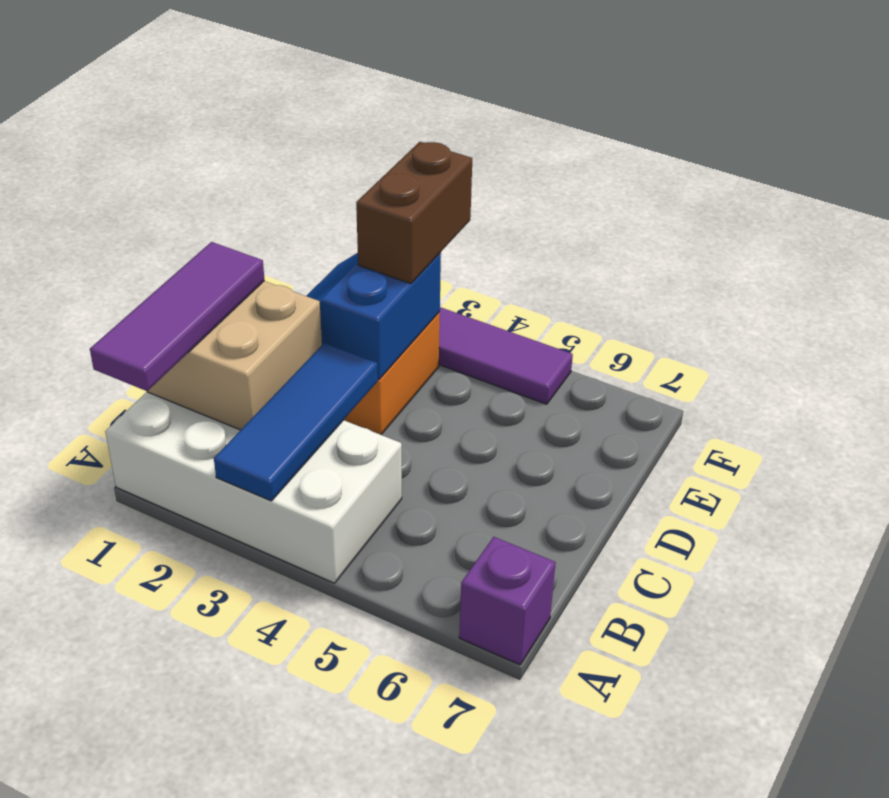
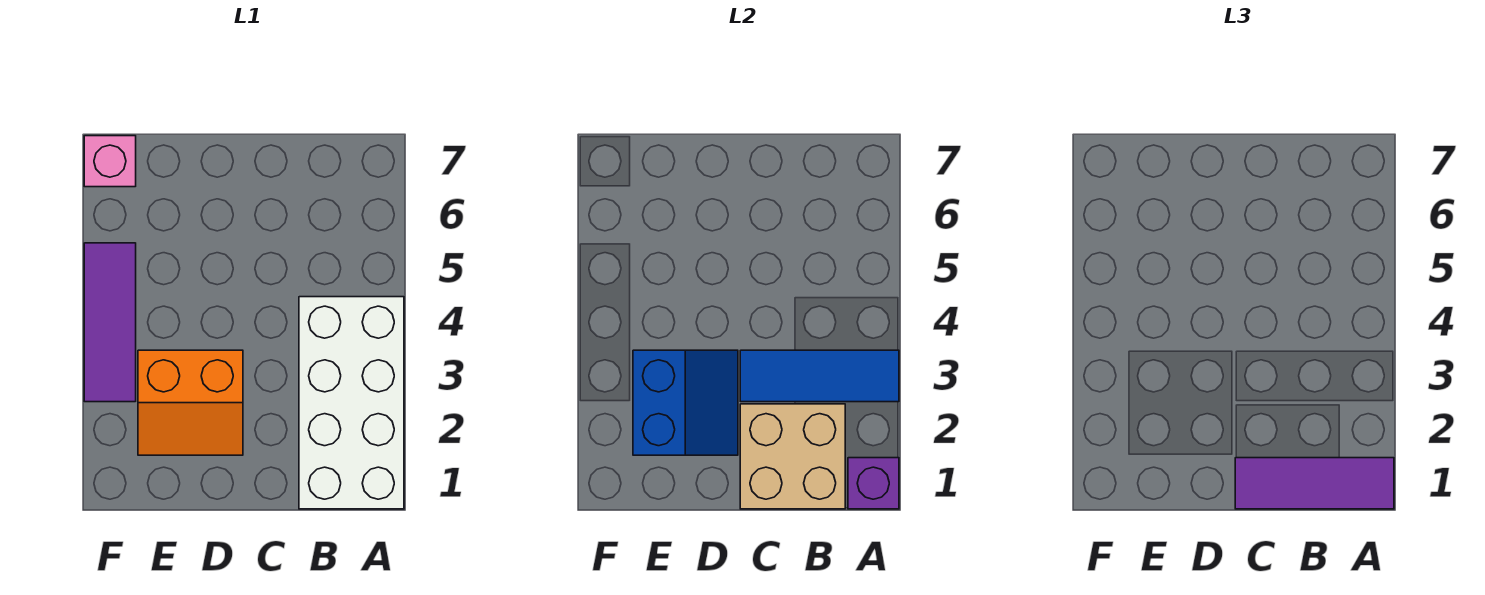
purple 1x1 brick [459,537,556,665] -> purple 1x1 brick moved to [848,458,899,509]
blue 2x2 slope [307,252,441,379] -> blue 2x2 slope turned to [633,350,738,455]
brown 1x2 brick [356,142,472,284] -> none
none -> pink 1x1 brick [84,136,136,187]

